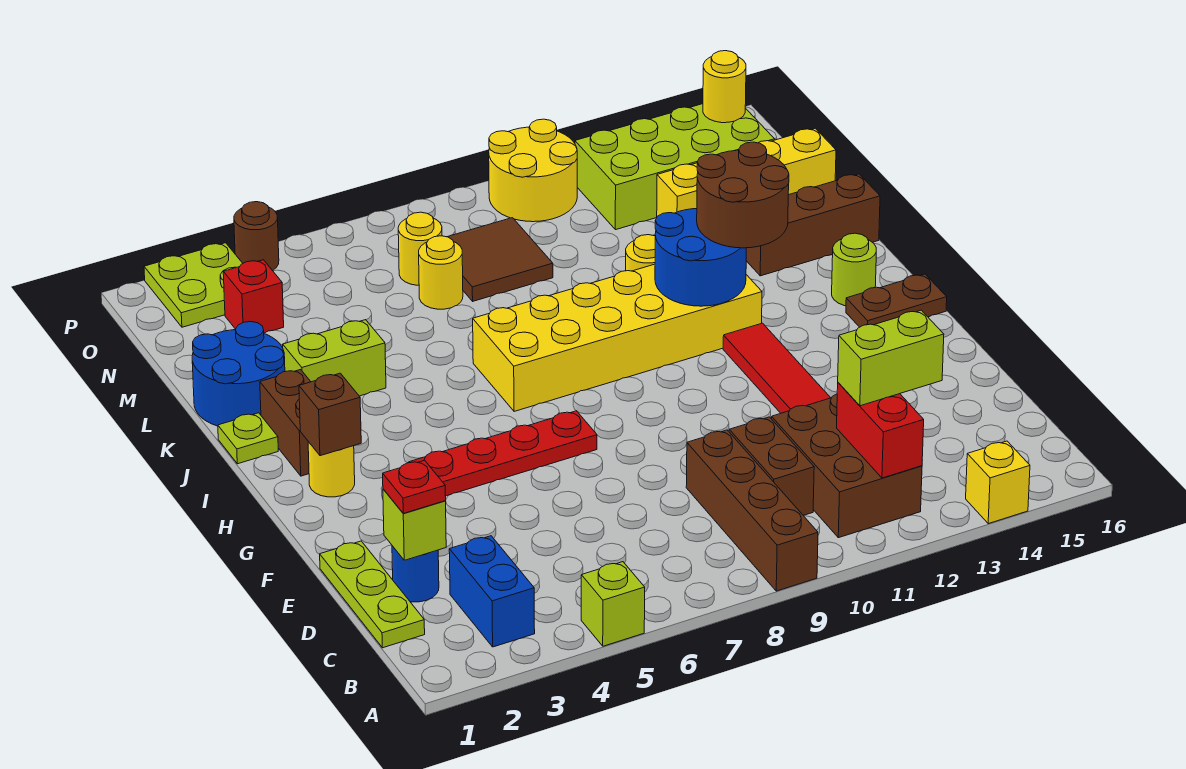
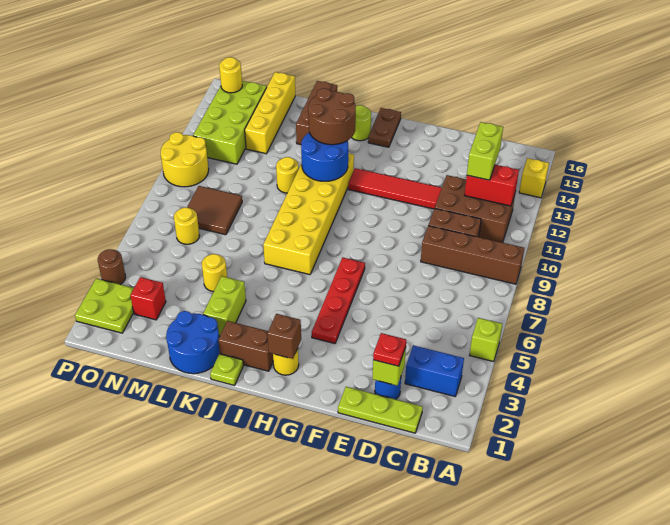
yellow 1x1 round brick [419,236,463,309] -> yellow 1x1 round brick moved to [202,254,227,292]

